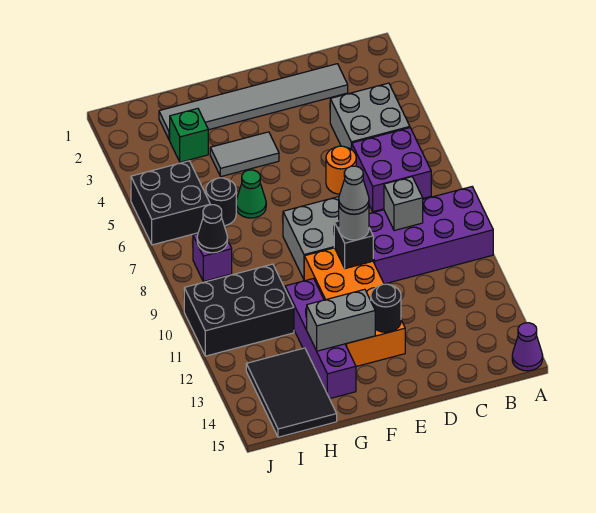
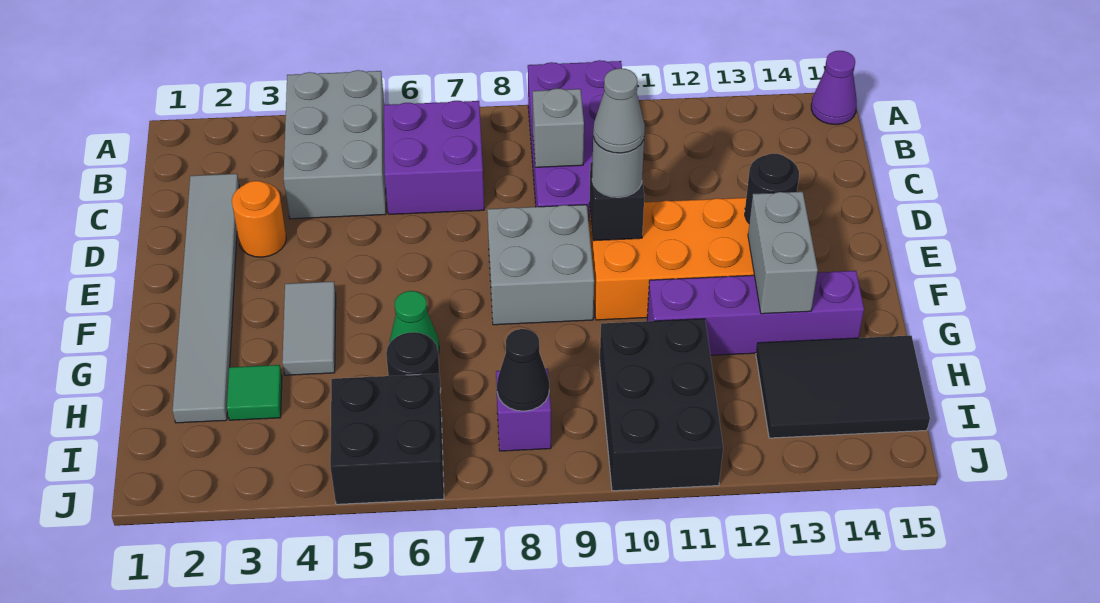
grey 2x2 brick [330,83,410,149] -> grey 2x3 brick [284,70,386,219]
orange 1x1 round brick [326,146,356,194] -> orange 1x1 round brick moved to [232,181,286,257]
green 1x1 brick [170,108,208,162] -> green 1x1 tile [227,365,282,420]

